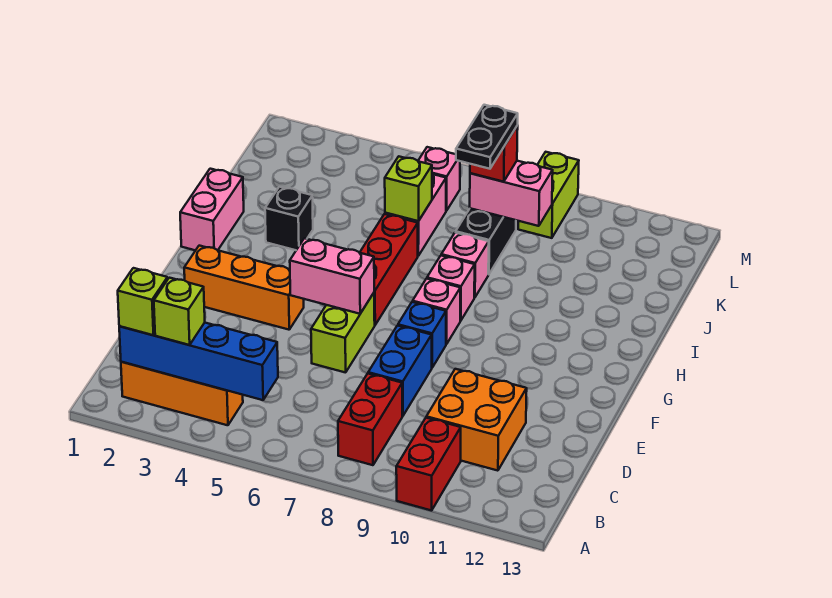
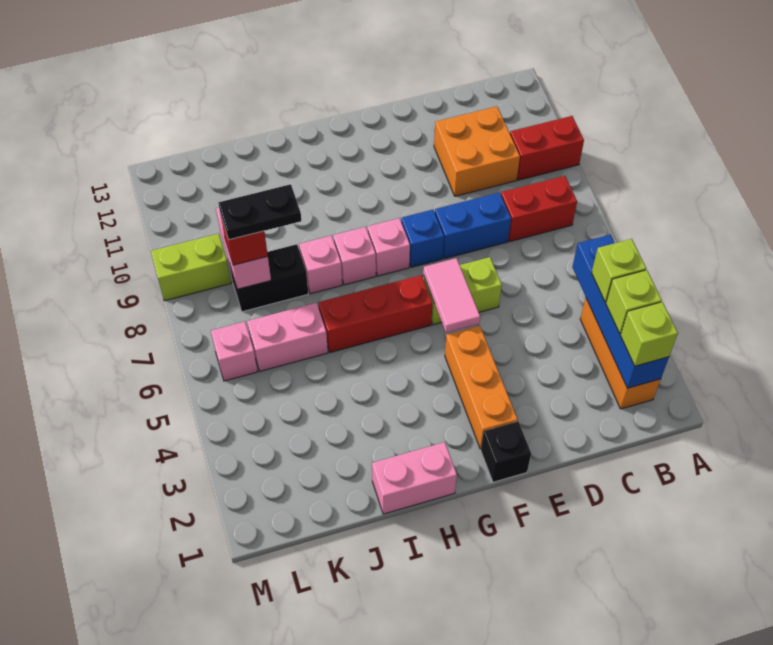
pink 1x2 brick [290,238,374,314] -> pink 1x2 tile [423,258,480,333]
black 1x1 brick [265,187,313,250] -> black 1x1 brick moved to [481,421,531,482]
lime 1x1 brick [385,156,432,221] -> lime 1x1 brick moved to [592,239,646,302]

